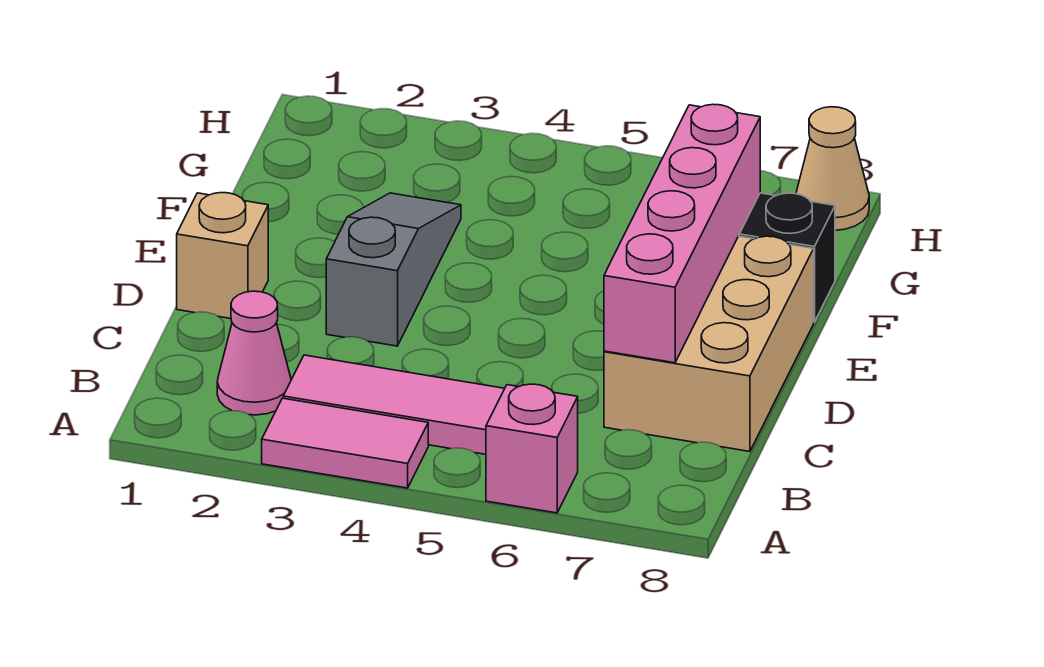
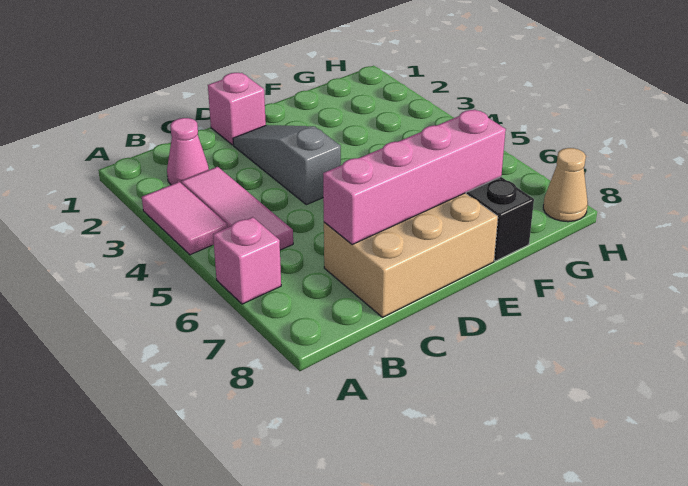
tan 1x1 brick [177,193,268,319] -> pink 1x1 brick [208,73,266,145]
grey 1x3 slope [326,193,461,346] -> grey 1x3 slope turned to [233,125,341,205]

